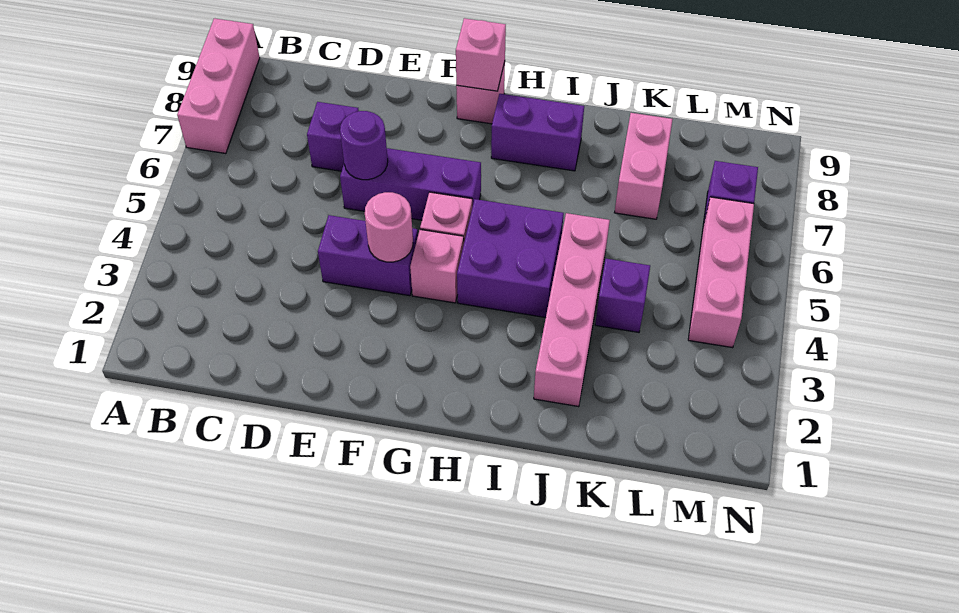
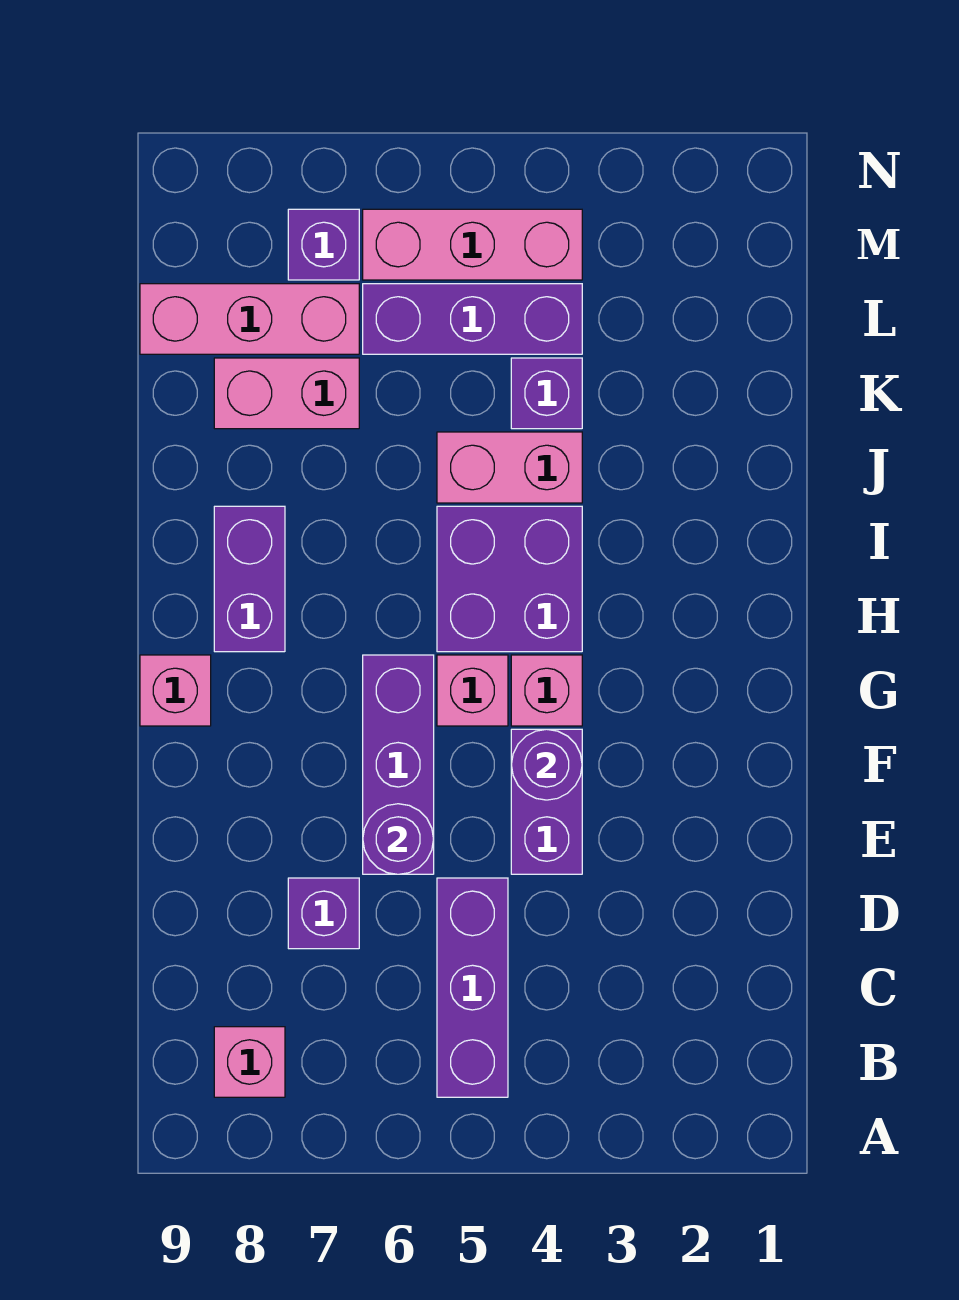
pink 1x3 brick [177,18,260,153] -> pink 1x3 brick moved to [140,284,359,354]
none -> purple 1x3 brick [437,878,508,1097]
pink 1x1 round brick [365,192,413,262] -> purple 1x1 round brick [511,729,582,800]
pink 1x1 brick [456,18,506,91] -> pink 1x1 brick moved to [214,1027,285,1097]
pink 1x4 brick [534,213,610,407] -> pink 1x2 brick [437,432,582,503]
none -> purple 1x3 brick [363,284,582,354]

